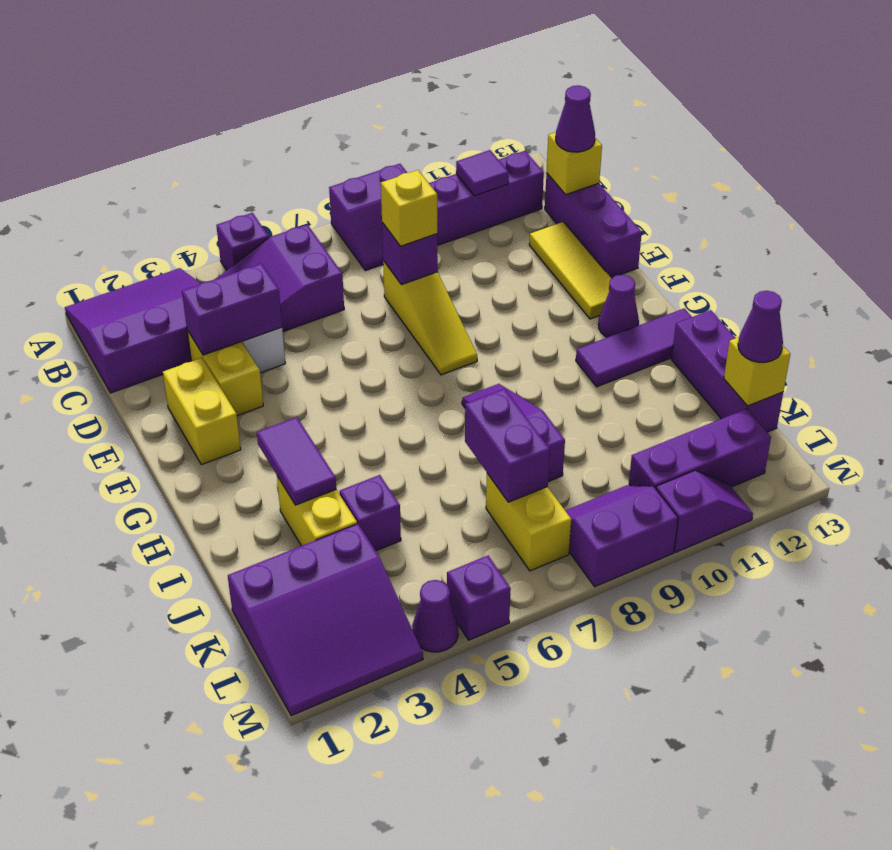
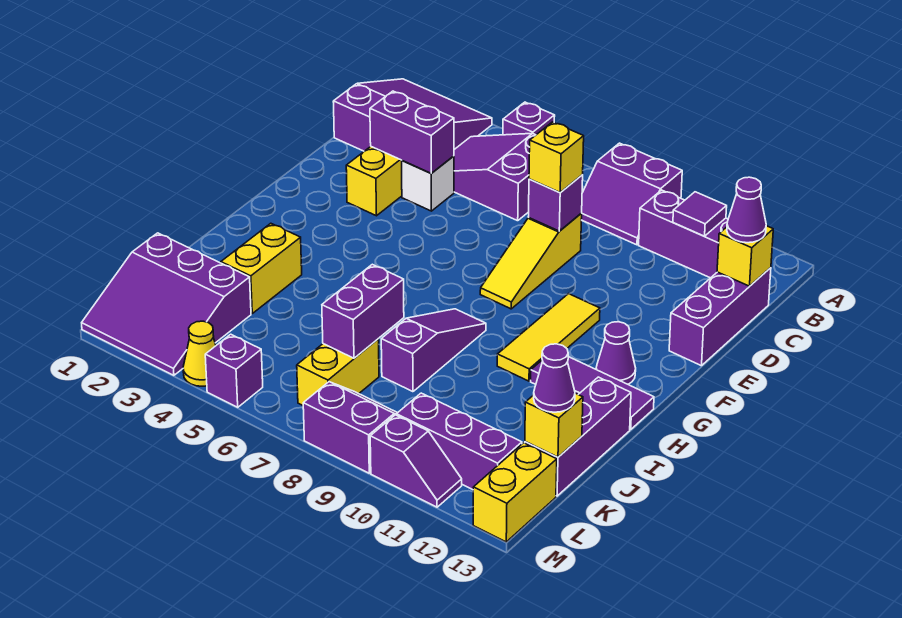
yellow 1x3 tile [529,222,611,319] -> yellow 1x3 tile moved to [497,294,600,381]
yellow 1x2 brick [163,358,241,465] -> yellow 1x2 brick moved to [473,443,557,542]
purple 1x2 tile [257,417,336,505] -> none
purple 1x1 brick [340,475,401,551] -> none
purple 1x1 cone [412,580,458,652] -> yellow 1x1 cone [183,321,216,386]

